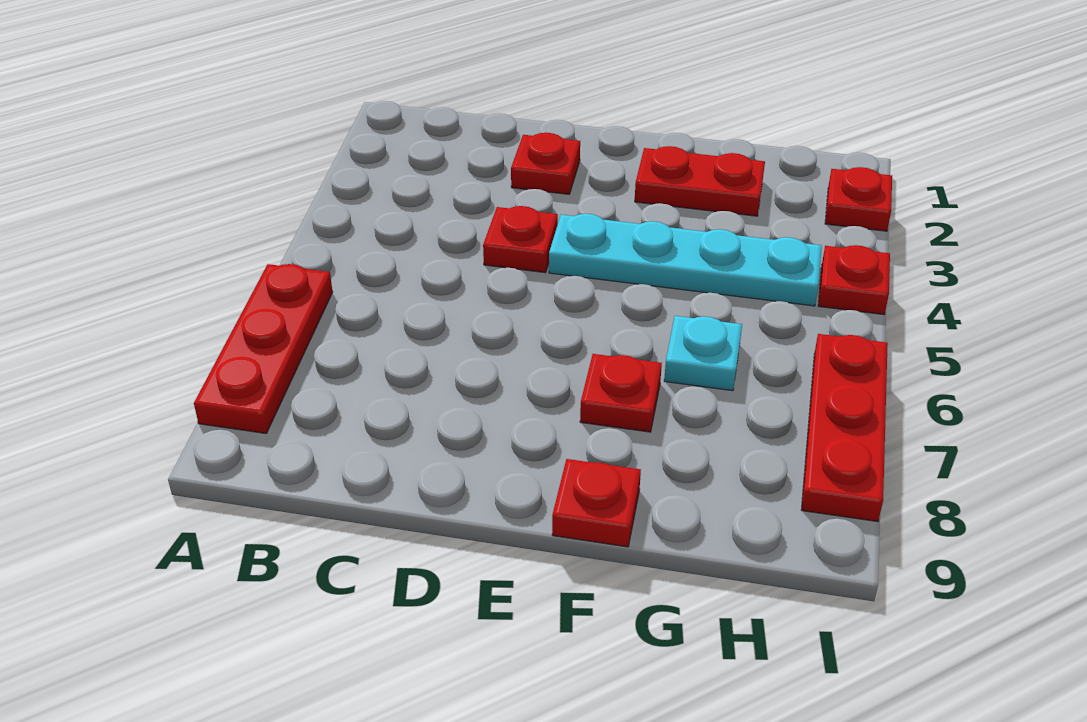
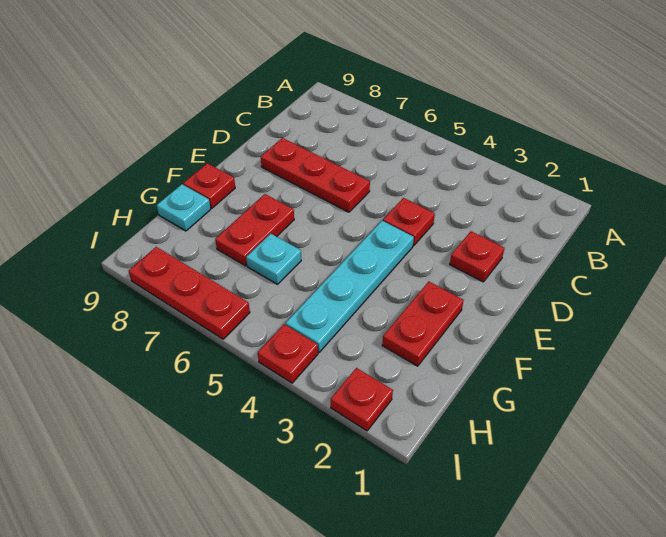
red 1x3 plate [194,264,333,433] -> red 1x3 plate moved to [261,138,370,212]
red 1x1 plate [580,354,662,432] -> red 1x2 plate [215,194,294,266]
none -> cyan 1x1 plate [157,184,211,231]

